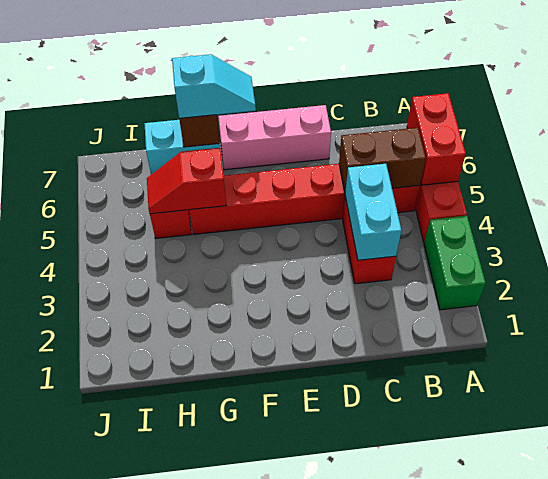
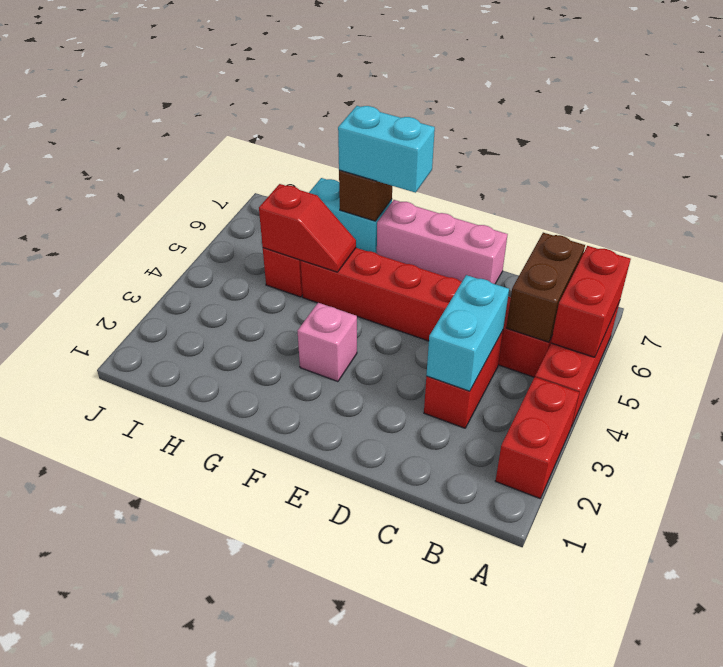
green 1x2 brick [424,216,486,310] -> red 1x2 brick [496,377,579,498]
brown 1x2 brick [339,128,426,191] -> brown 1x2 brick turned to [506,233,585,342]
none -> pink 1x1 brick [298,303,357,382]
cyan 1x2 slope [172,54,256,118] -> cyan 1x2 brick [338,106,435,193]
red 1x2 slope [147,148,226,214] -> red 1x2 slope turned to [259,184,356,272]

